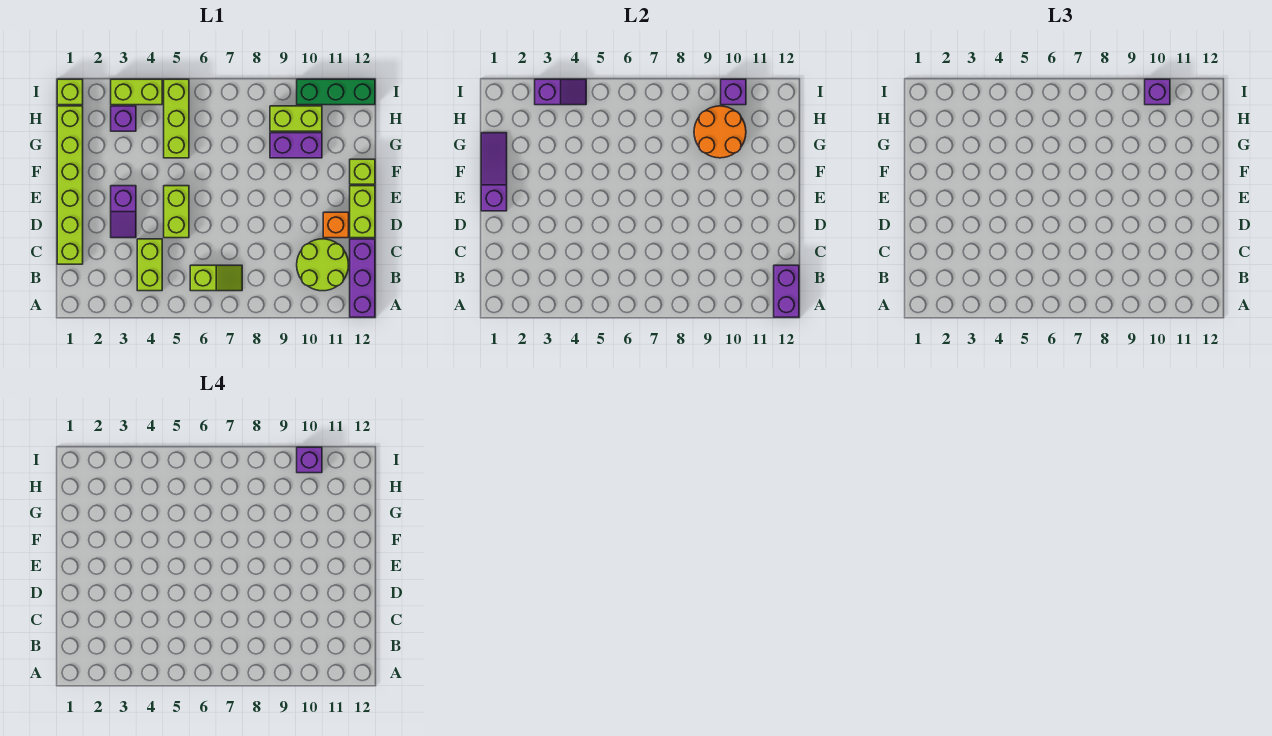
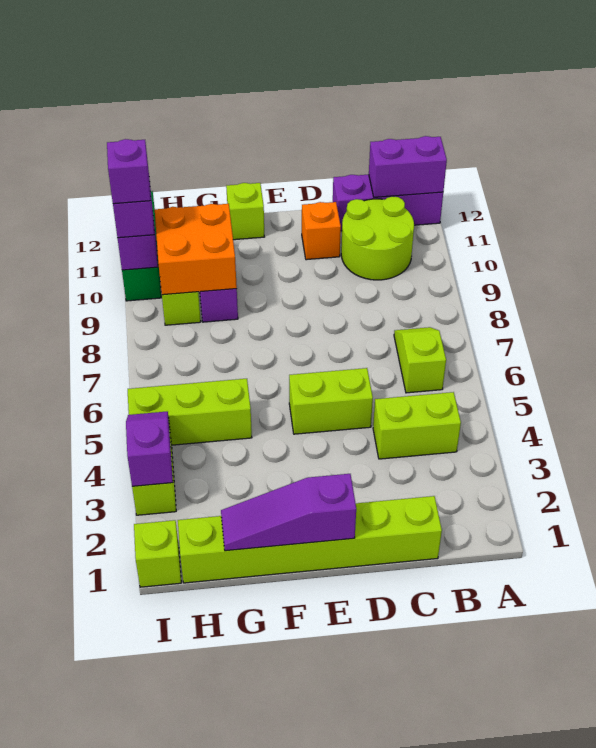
purple 1x2 slope [111,186,136,238] -> none
lime 1x2 brick [350,186,375,238] -> none
orange 2x2 round brick [694,106,746,158] -> orange 2x2 brick [155,204,237,295]
purple 1x1 brick [111,106,136,131] -> none

